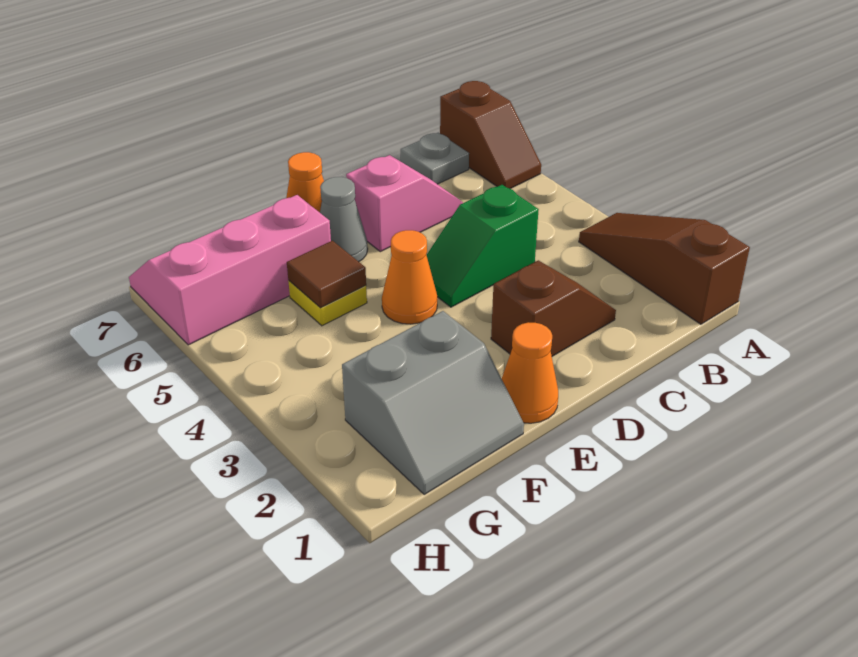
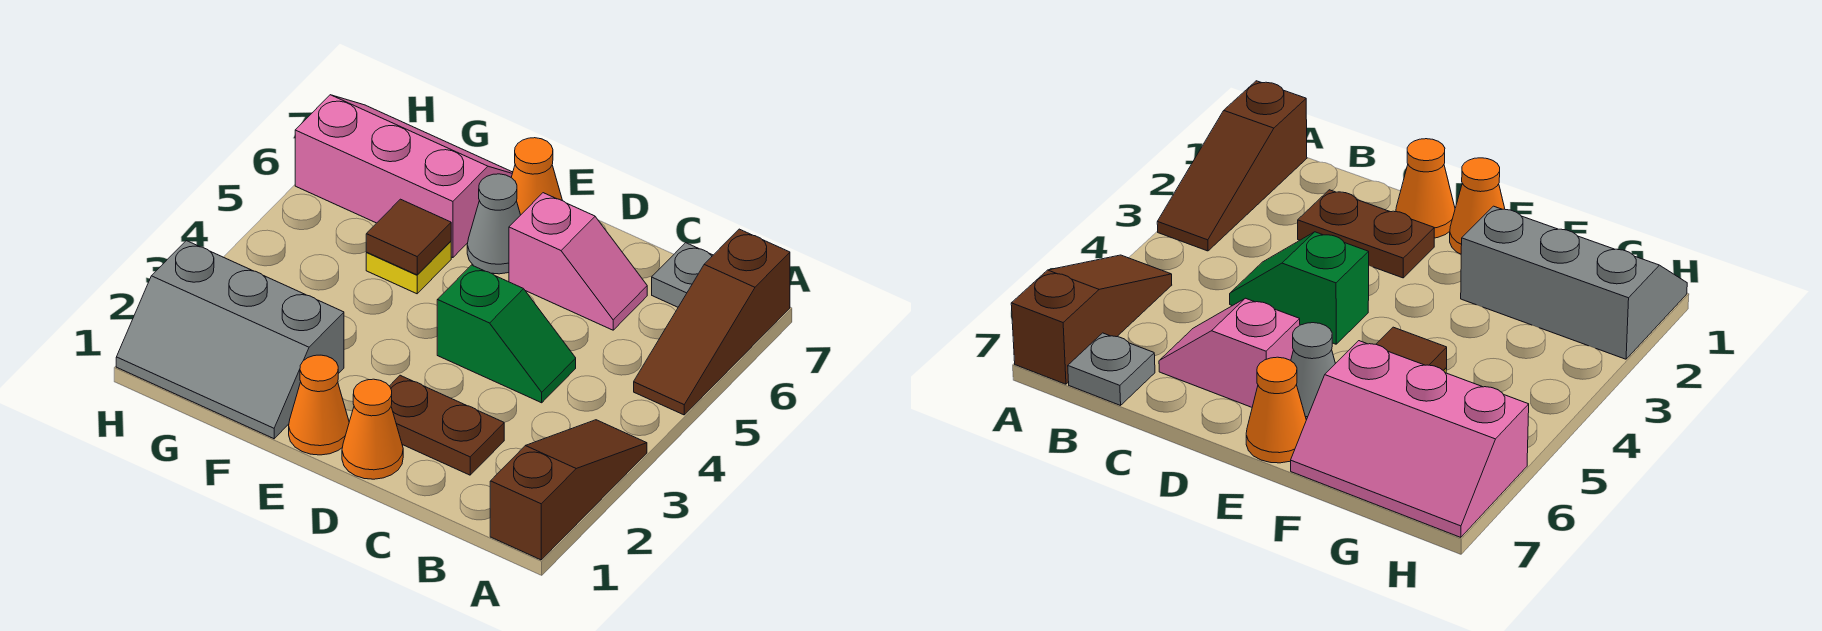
brown 1x2 slope [440,81,541,189] -> brown 1x3 slope [634,229,790,415]
brown 1x2 slope [491,260,616,356] -> brown 1x2 plate [390,375,504,475]
green 1x2 slope [427,185,539,307] -> green 1x2 slope turned to [437,265,576,403]
orange 1x1 cone [382,230,437,324] -> orange 1x1 cone moved to [342,379,403,479]
grey 2x2 slope [342,311,524,494] -> grey 2x3 slope [116,241,344,439]

